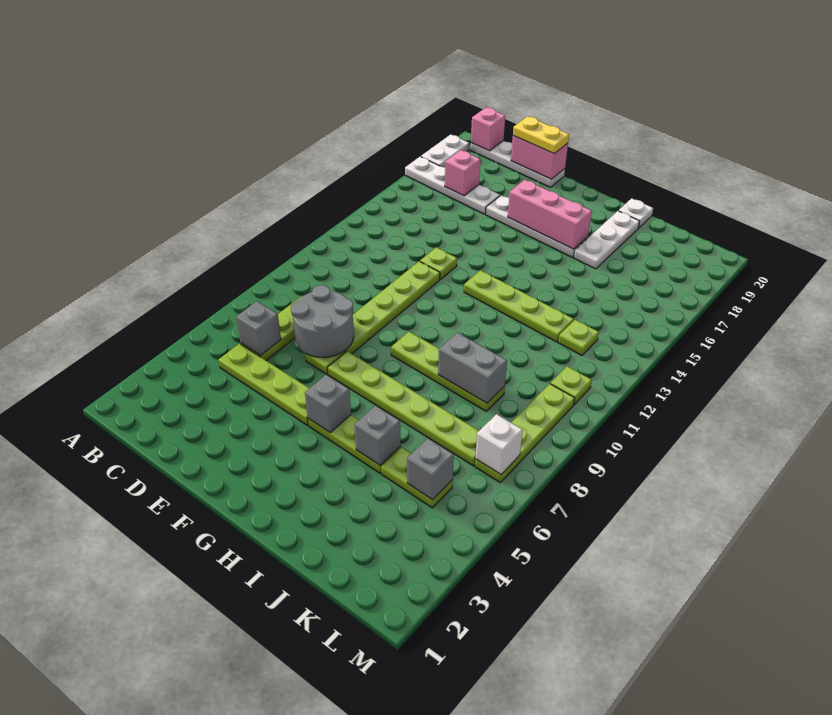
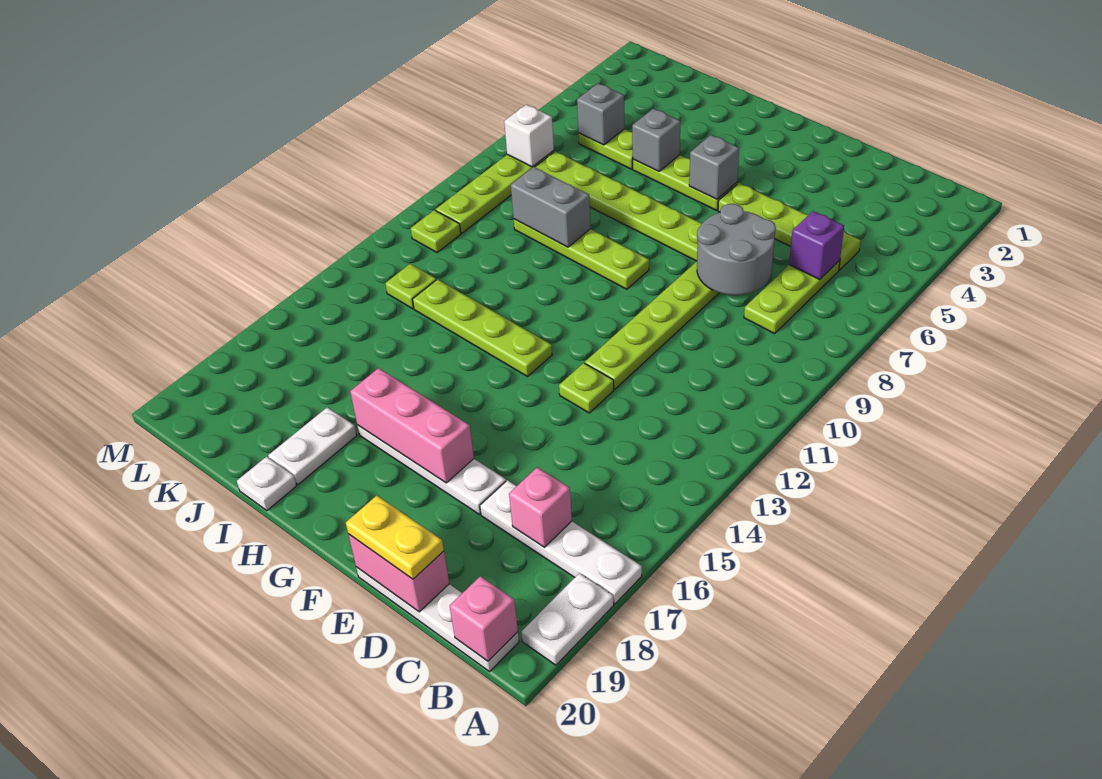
grey 1x1 brick [236,301,281,355] -> purple 1x1 brick [789,211,844,280]
white 1x3 plate [574,211,640,269] -> white 1x2 plate [268,407,357,484]

